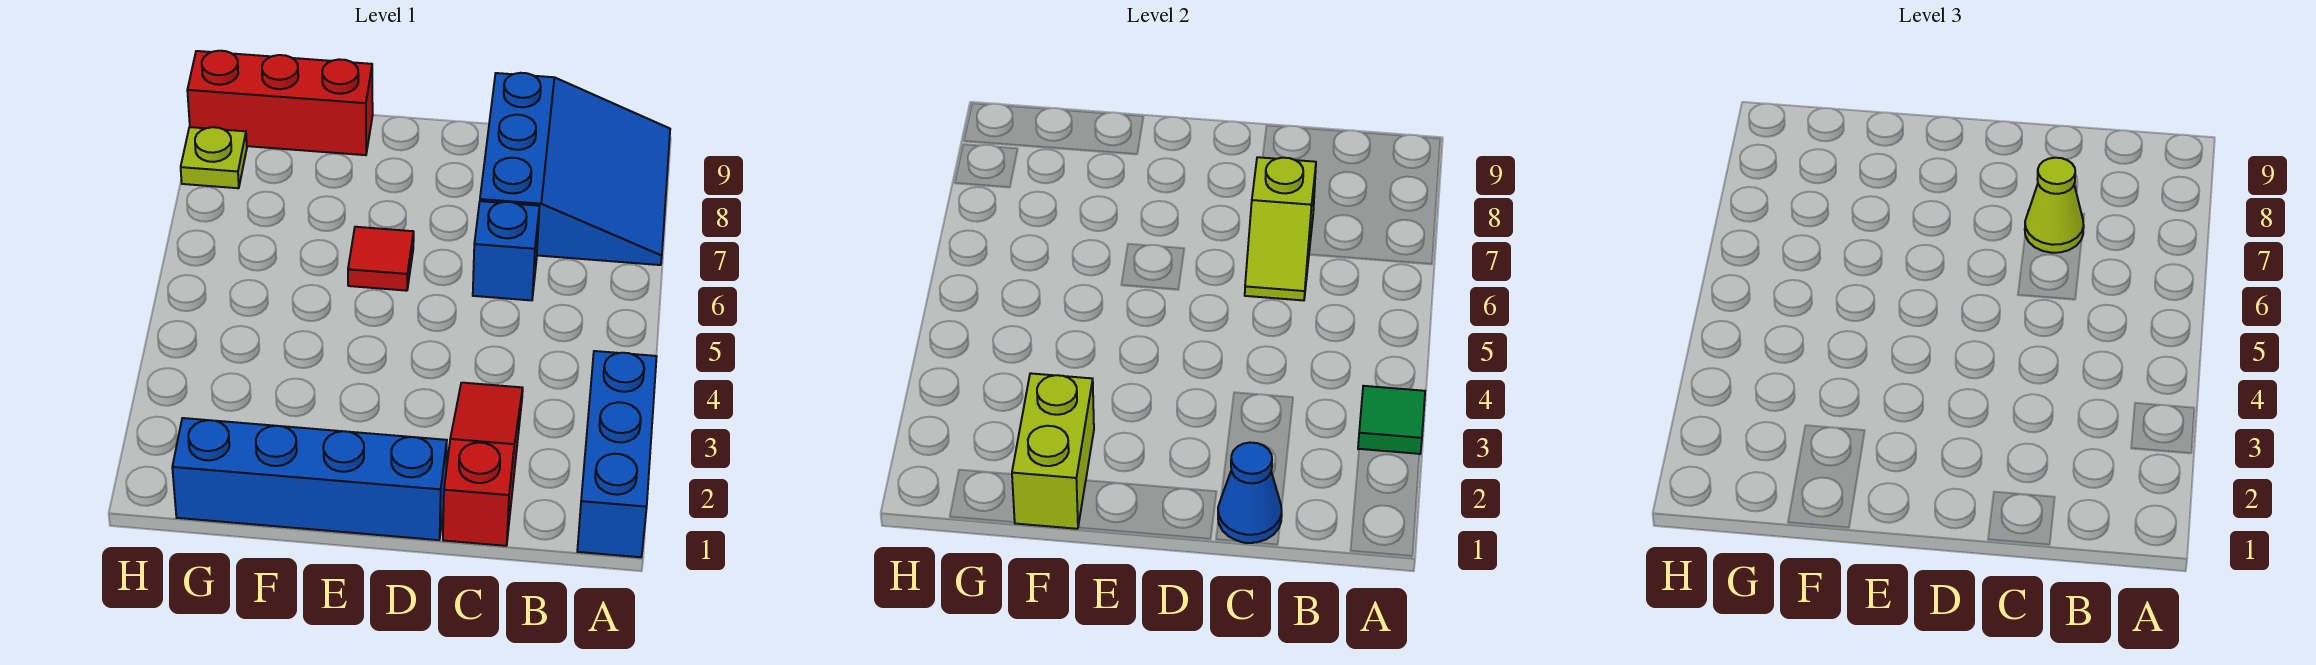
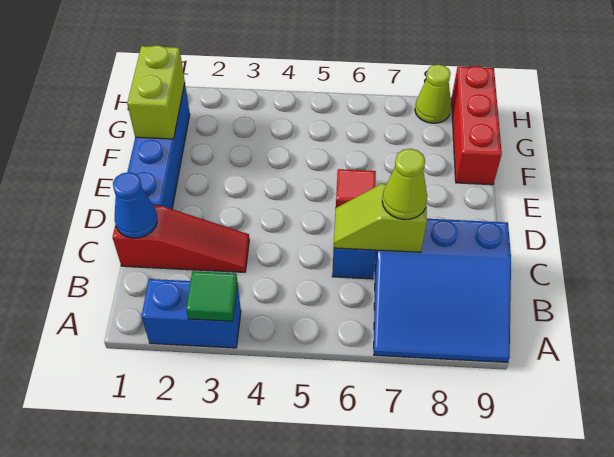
blue 1x3 brick [577,351,657,557] -> blue 1x2 brick [141,279,241,348]
lime 1x2 brick [1012,373,1094,529] -> lime 1x2 brick turned to [127,45,185,139]
lime 1x1 plate [181,127,247,188] -> lime 1x1 cone [415,65,451,123]

